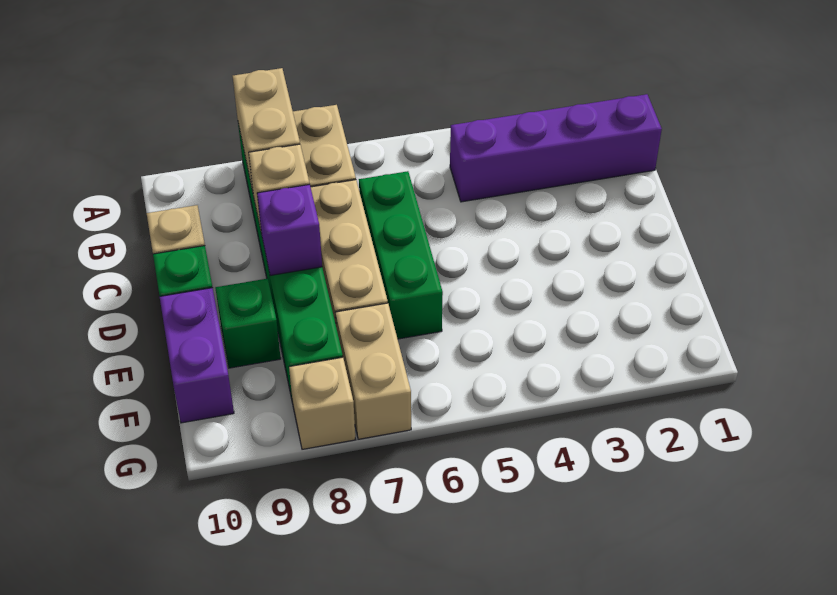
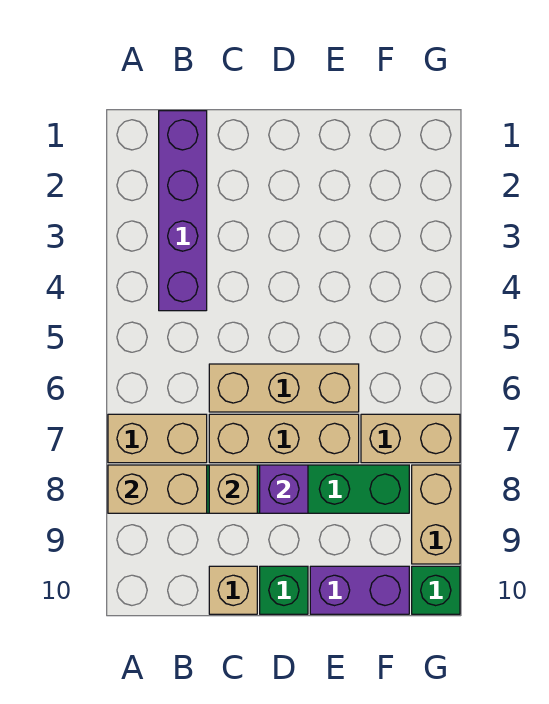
green 1x3 brick [359,171,443,339] -> tan 1x3 brick [209,364,359,412]
green 1x1 brick [215,279,281,368] -> green 1x1 brick moved to [412,566,460,614]
tan 1x1 brick [289,357,356,449] -> tan 1x2 brick [412,465,460,564]

